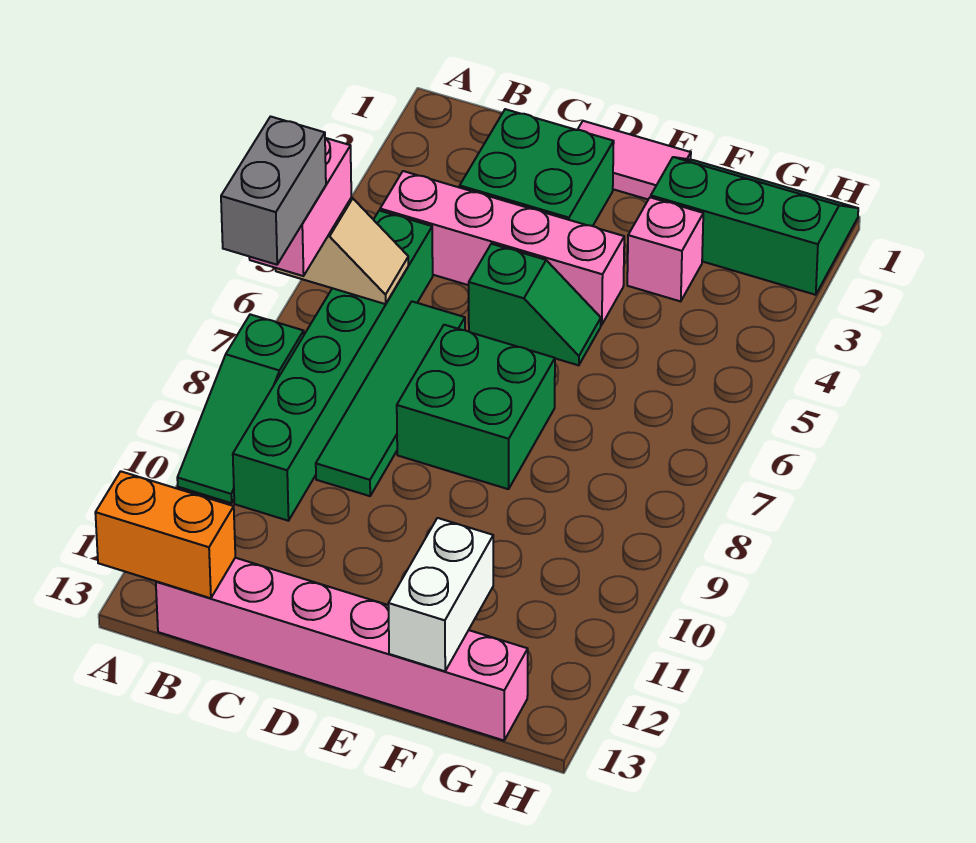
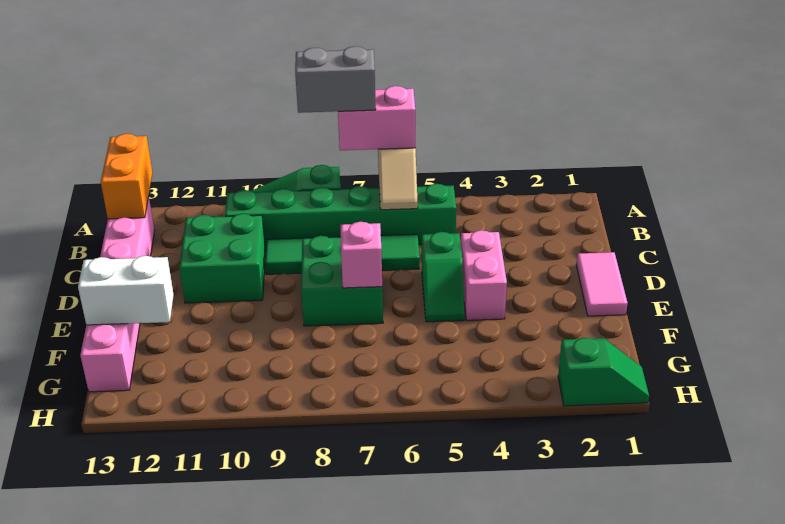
pink 1x4 brick [380,171,624,325] -> pink 1x2 brick [461,230,507,320]
green 2x2 brick [460,109,614,226] -> green 2x2 brick moved to [179,214,265,303]
green 2x3 slope [651,157,858,295] -> green 1x2 slope [558,338,649,406]
pink 1x1 brick [627,197,703,301] -> pink 1x1 brick moved to [341,222,382,288]

